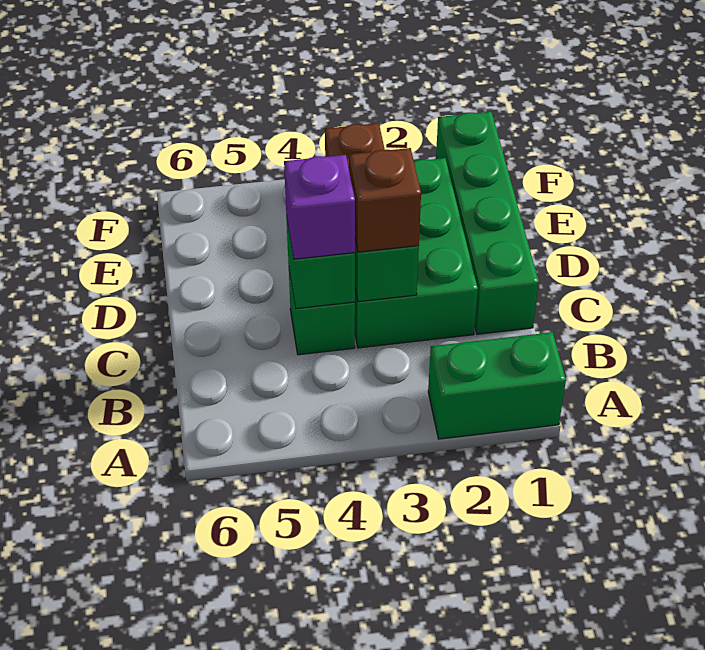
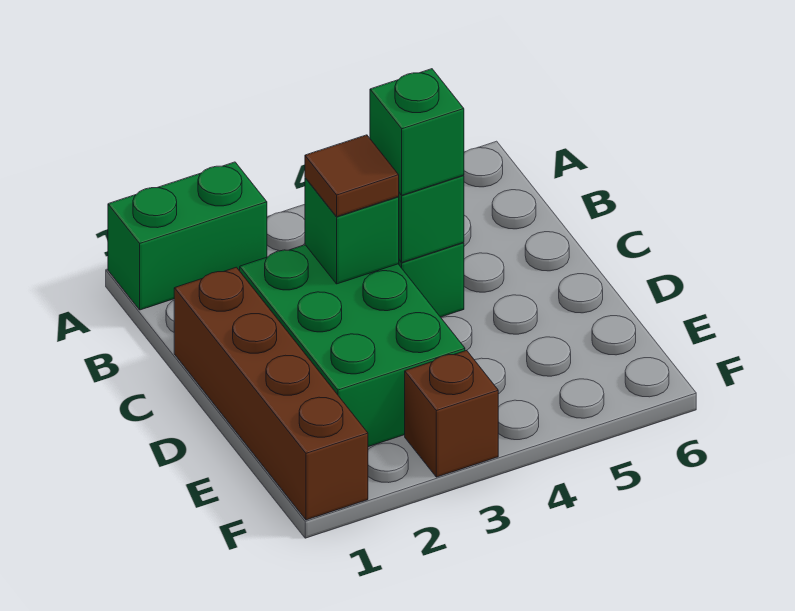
green 1x4 brick [436,112,539,334] -> brown 1x4 brick [174,267,368,520]
brown 1x1 brick [349,148,421,252] -> brown 1x1 tile [305,135,399,217]
purple 1x1 brick [284,155,355,259] -> green 1x1 brick [370,69,464,195]

